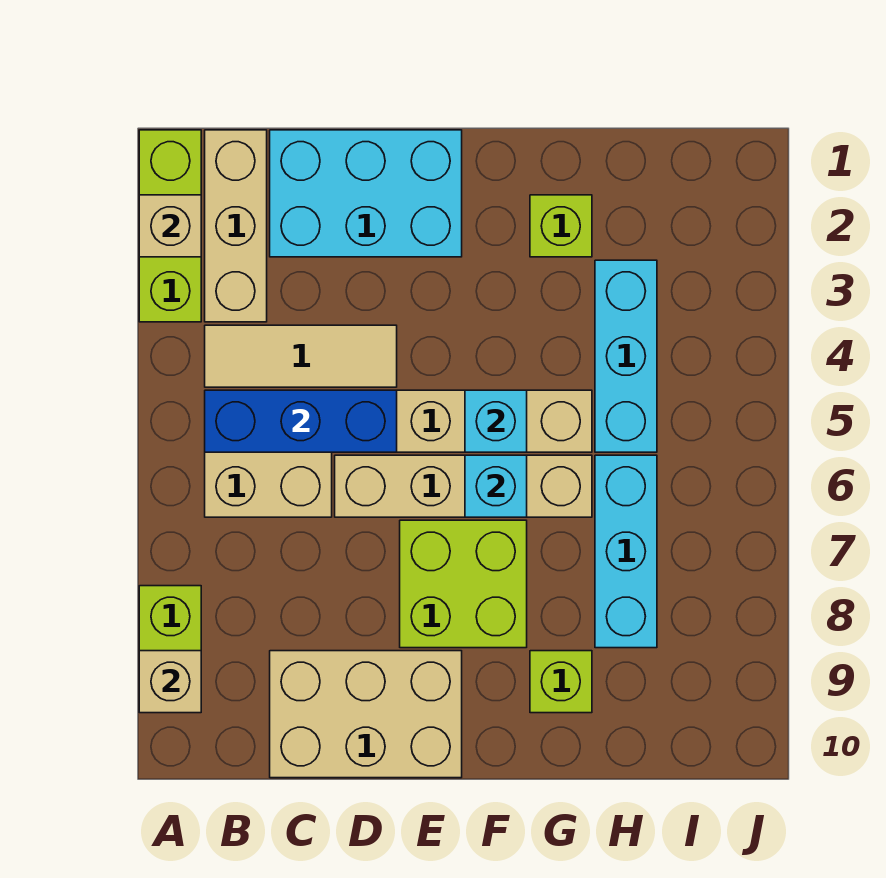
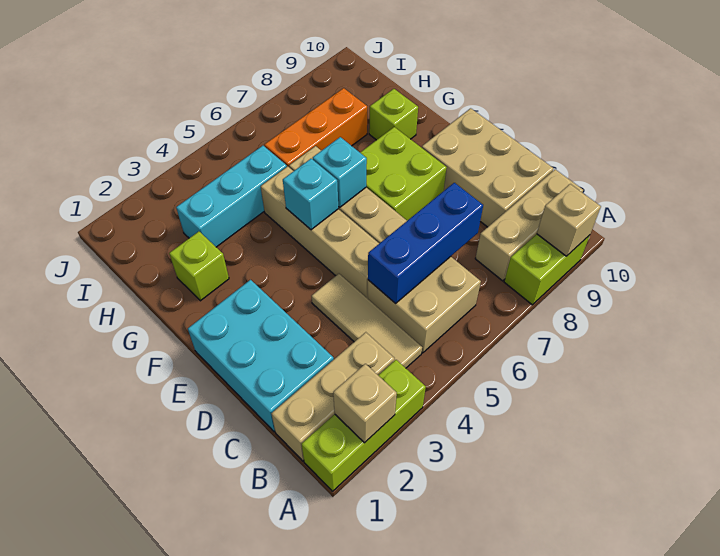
blue 1x3 brick [205,390,397,452] -> blue 1x3 brick turned to [368,183,483,303]
none -> tan 1x3 brick [475,170,583,281]
cyan 1x3 brick [595,455,657,648] -> orange 1x3 brick [265,88,367,167]

